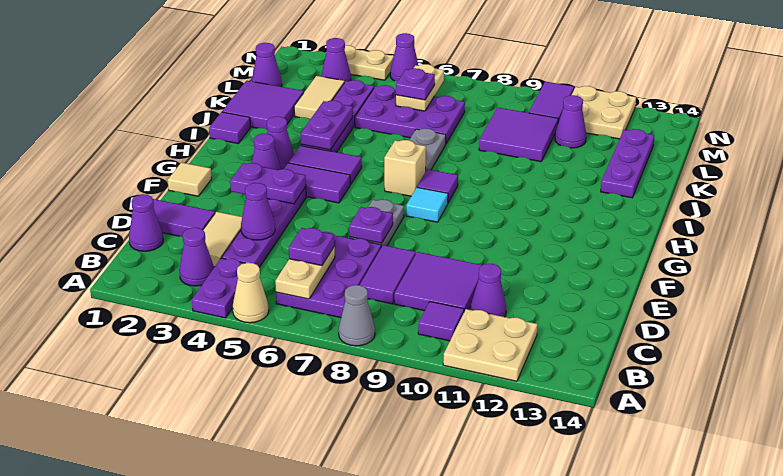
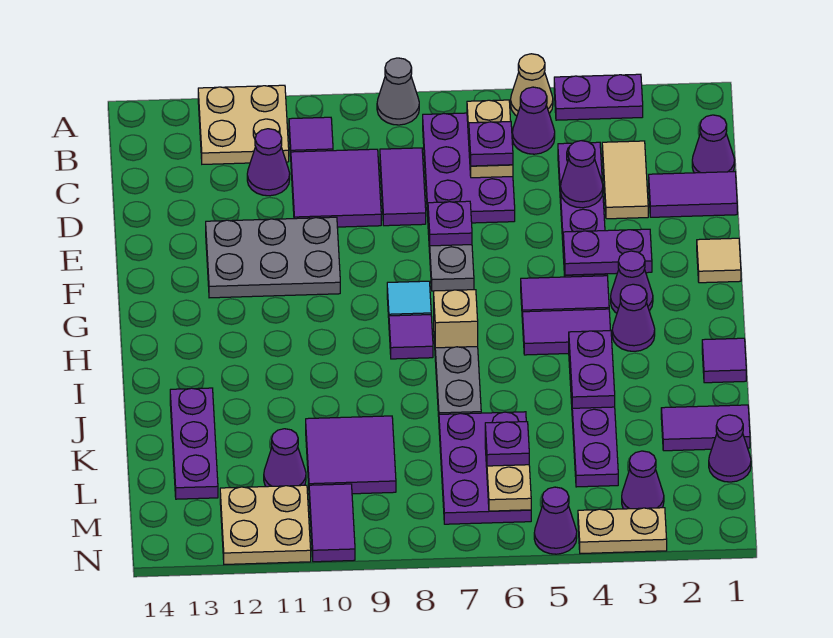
purple 1x2 plate [192,258,244,318] -> purple 1x2 plate turned to [554,74,643,120]
purple 1x1 cone [179,228,214,286] -> purple 1x1 cone moved to [512,87,555,154]
none -> grey 2x3 plate [206,217,340,298]
purple 2x2 tile [222,81,304,129] -> purple 1x2 tile [661,405,750,451]
tan 1x2 tile [294,76,344,119] -> none
purple 2x3 plate [355,85,465,144] -> purple 2x3 plate turned to [439,412,531,524]

